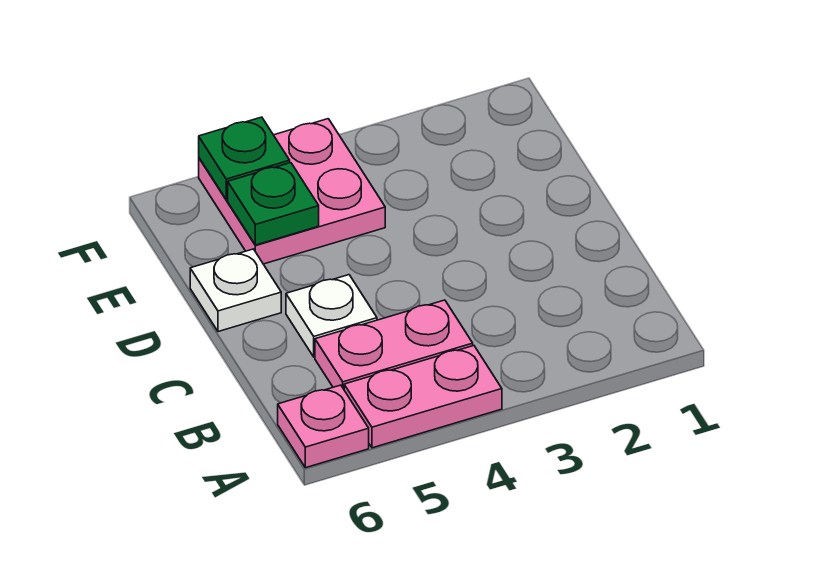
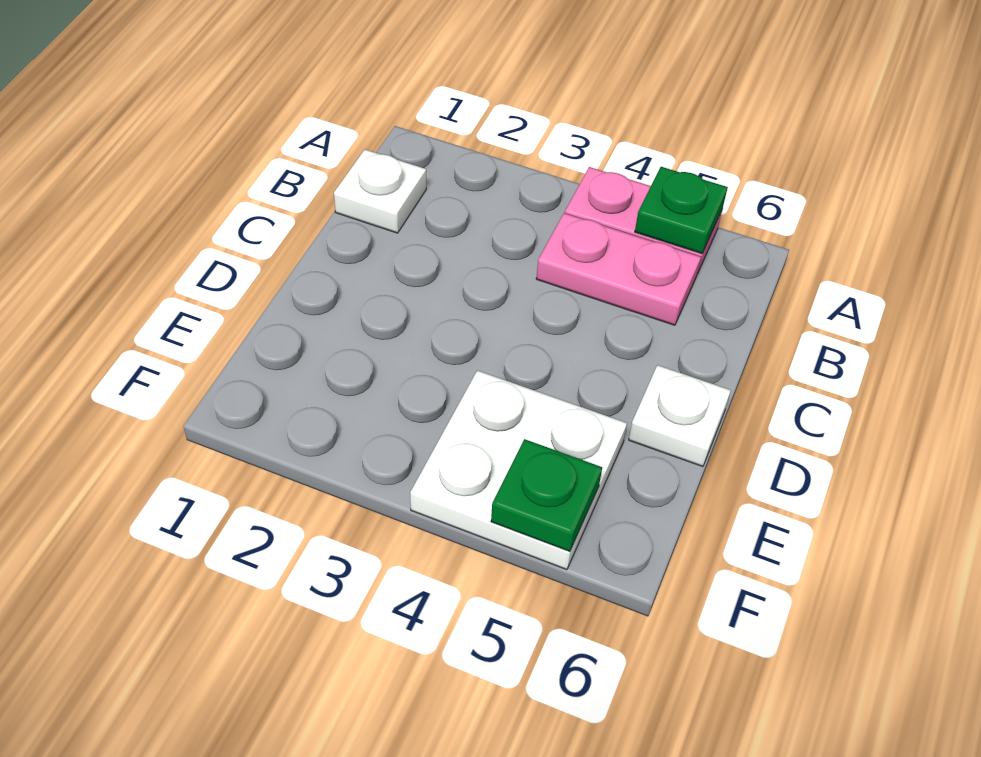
pink 1x1 plate [278,385,369,468] -> none
white 1x1 plate [286,275,377,357] -> white 1x1 plate moved to [334,150,426,233]
pink 2x2 plate [199,119,385,264] -> white 2x2 plate [410,370,627,570]
green 1x1 plate [228,163,319,245] -> green 1x1 plate moved to [635,167,728,253]

